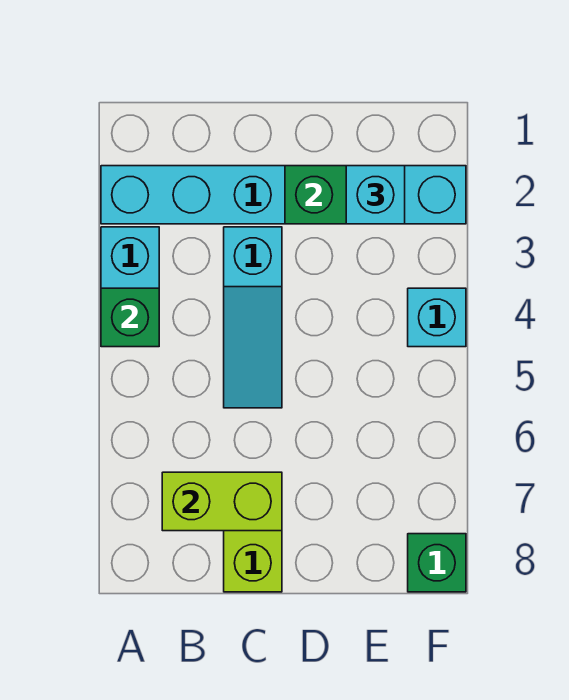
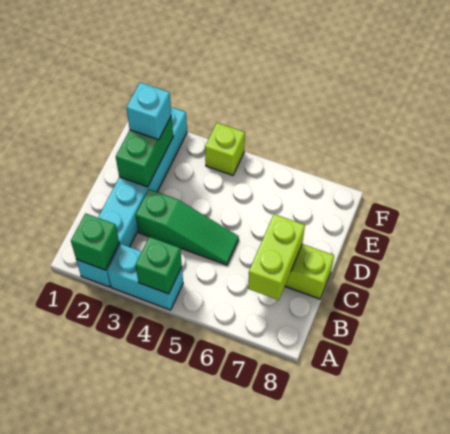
cyan 1x3 slope [224,227,282,408] -> green 1x3 slope [136,189,239,265]
cyan 1x1 brick [408,288,466,347] -> lime 1x1 brick [205,123,245,175]
green 1x1 brick [408,534,466,592] -> green 1x1 brick moved to [71,213,119,270]

